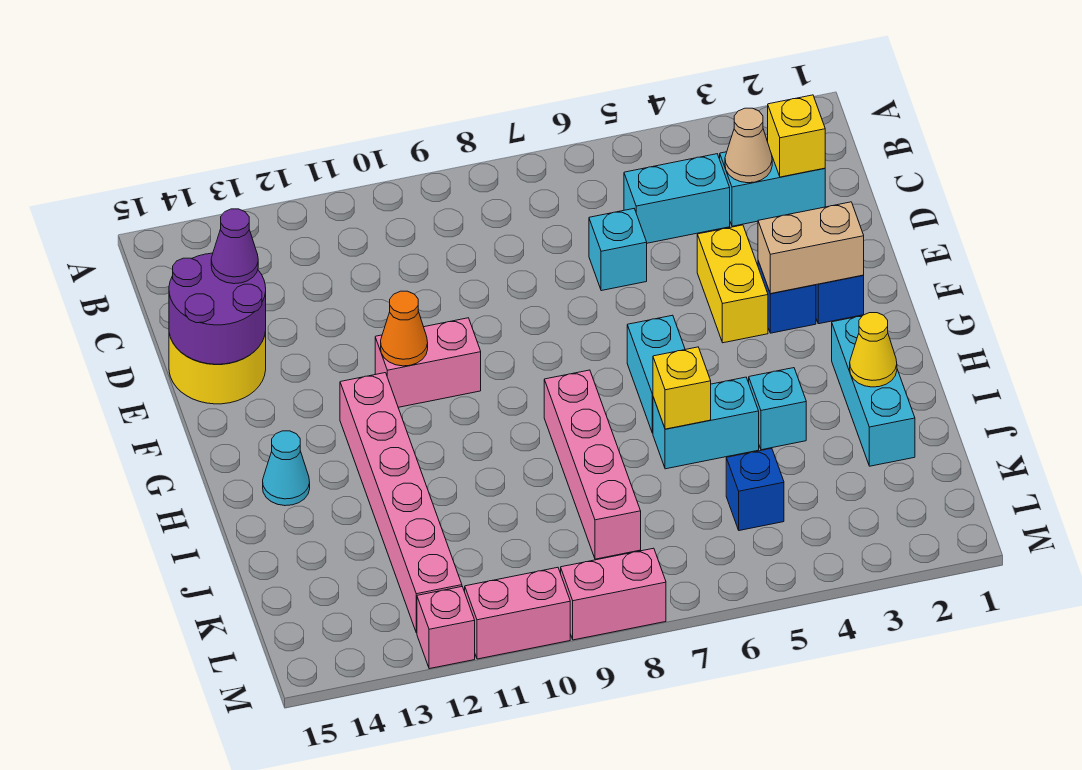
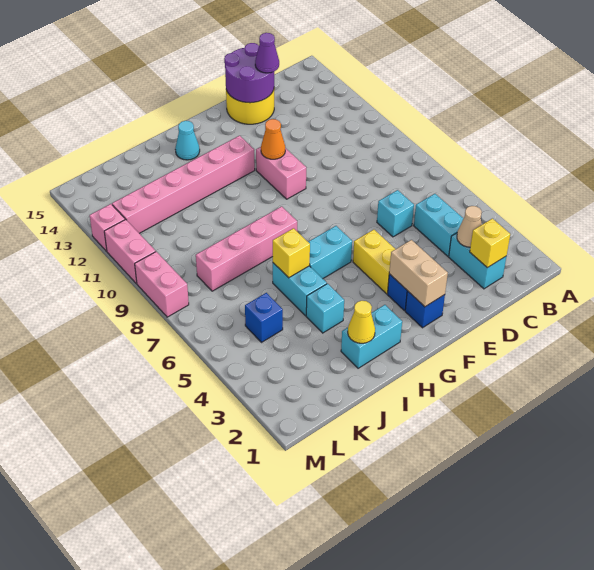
yellow 1x2 brick [697,225,768,343] -> yellow 1x2 brick turned to [353,230,395,294]
cyan 1x3 brick [832,316,915,466] -> cyan 1x2 brick [341,305,402,368]

